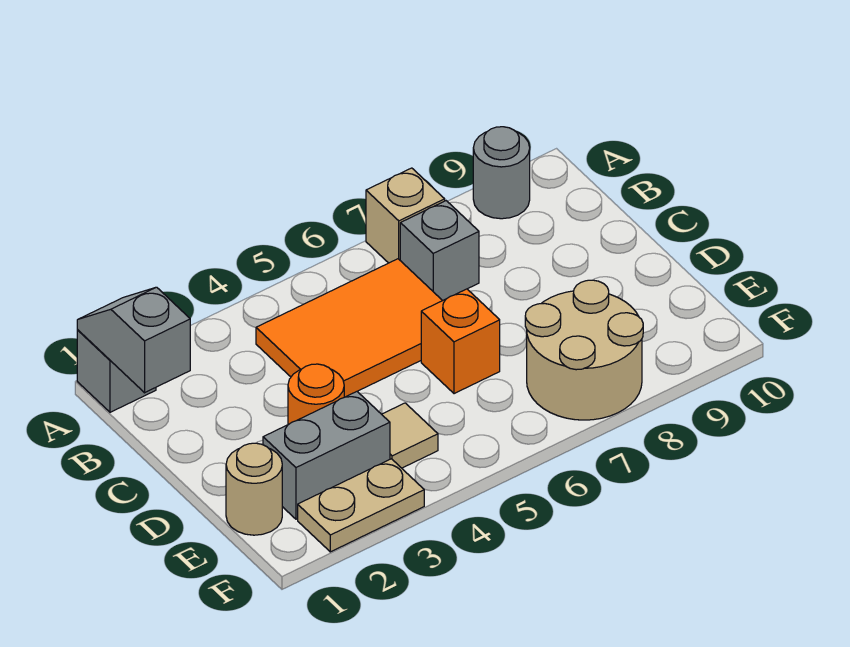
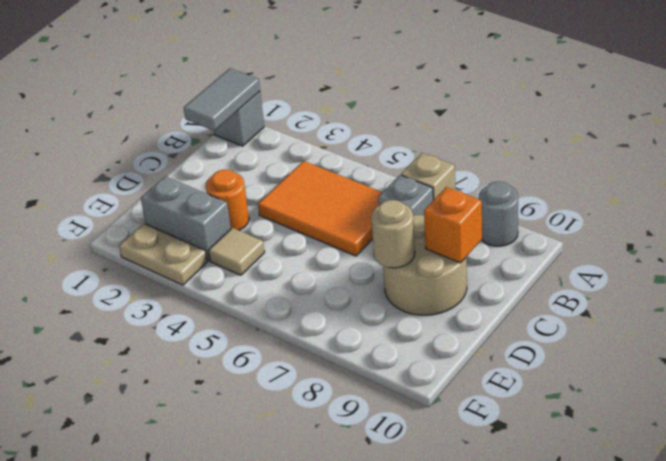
grey 1x2 slope [77,287,190,393] -> grey 1x2 tile [184,68,260,131]
orange 1x1 brick [421,289,500,394] -> orange 1x1 brick moved to [424,187,482,263]
tan 1x1 round brick [226,443,282,535] -> tan 1x1 round brick moved to [371,200,415,268]
tan 2x2 round brick [525,280,643,420] -> tan 2x2 round brick moved to [383,215,467,315]

